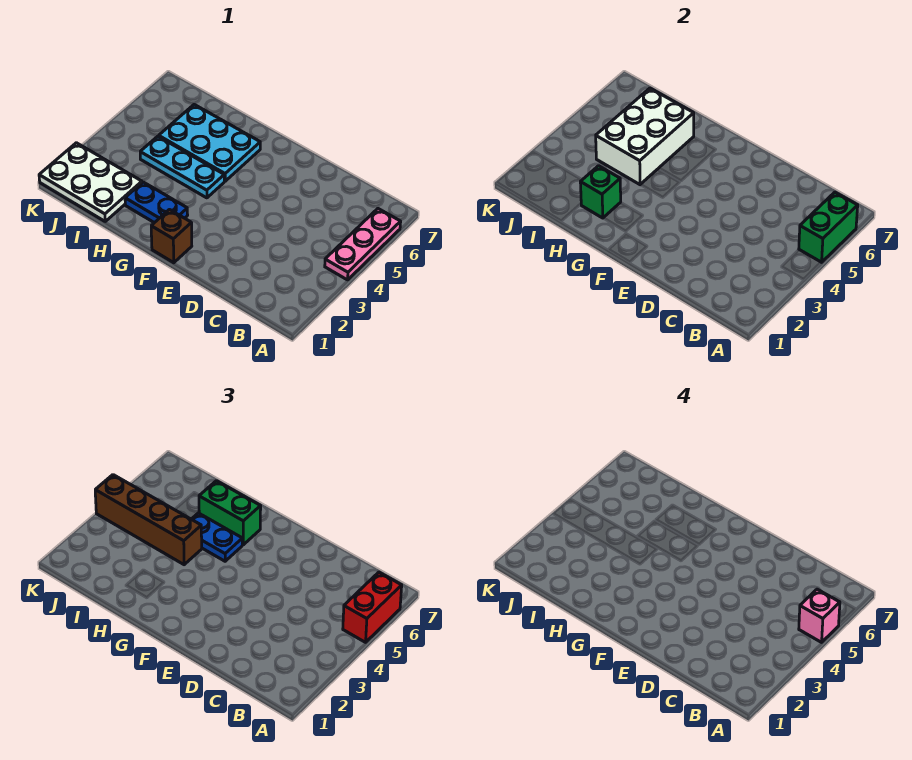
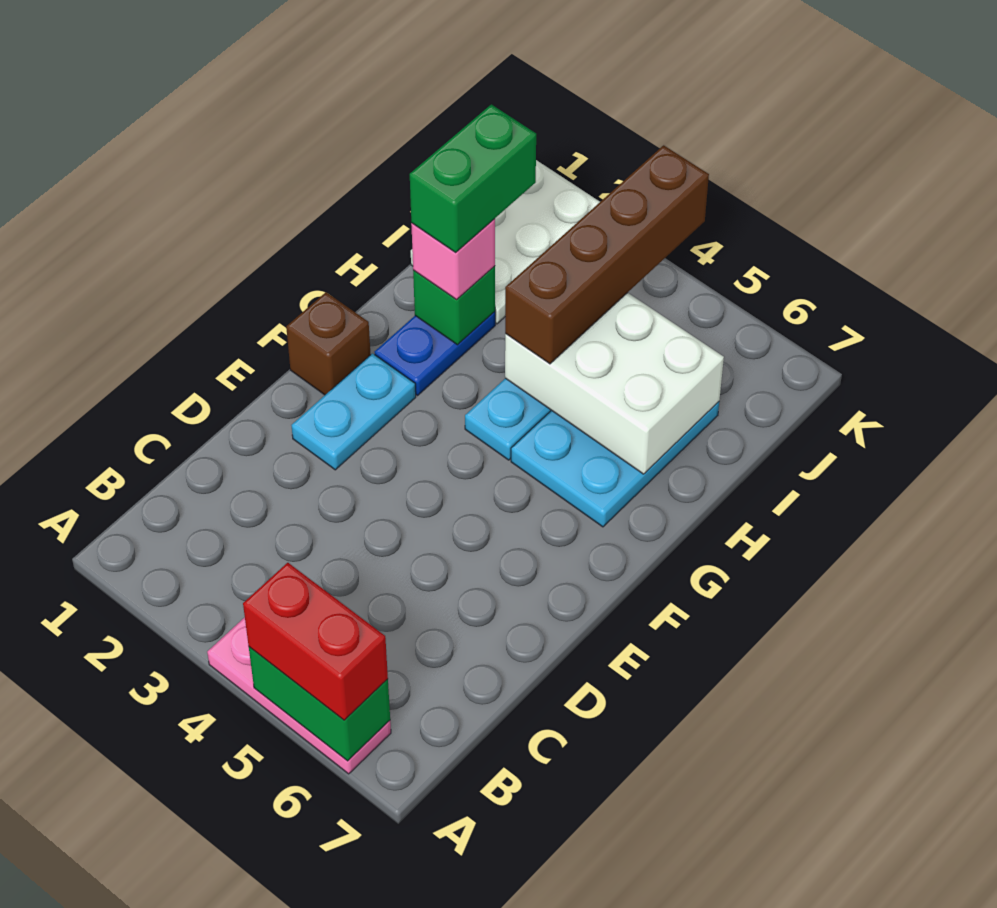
pink 1x1 brick [799,589,840,642] -> pink 1x1 brick moved to [411,219,495,299]
none -> cyan 1x2 plate [291,353,416,470]
blue 1x2 plate [192,513,242,561] -> none
green 1x2 brick [199,481,261,545] -> green 1x2 brick moved to [410,104,536,253]

